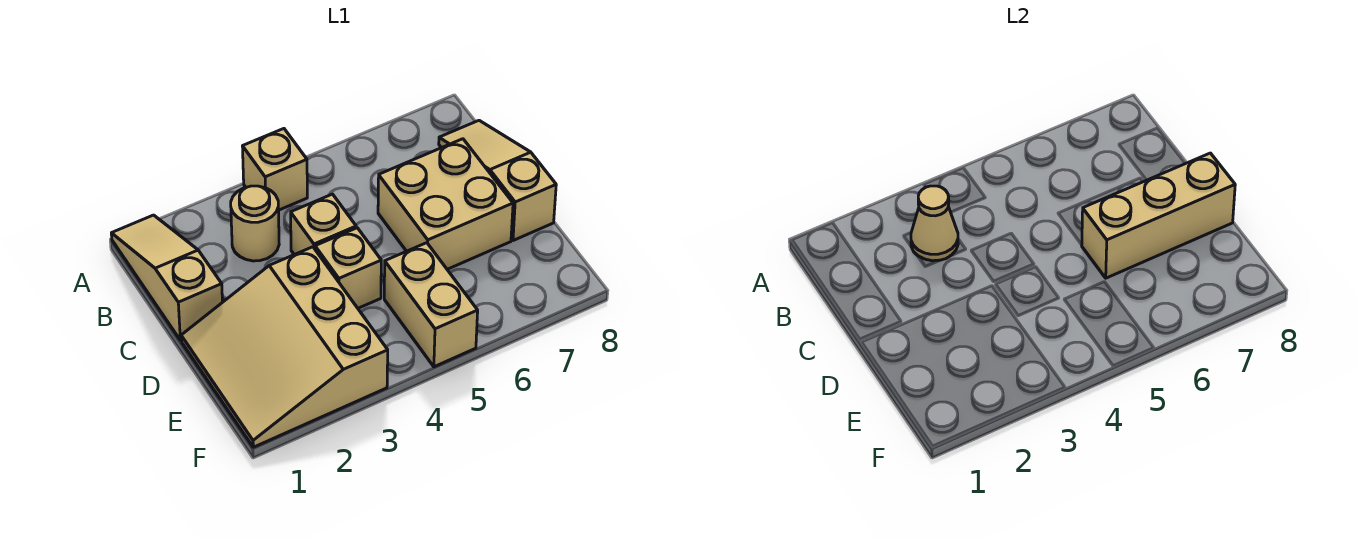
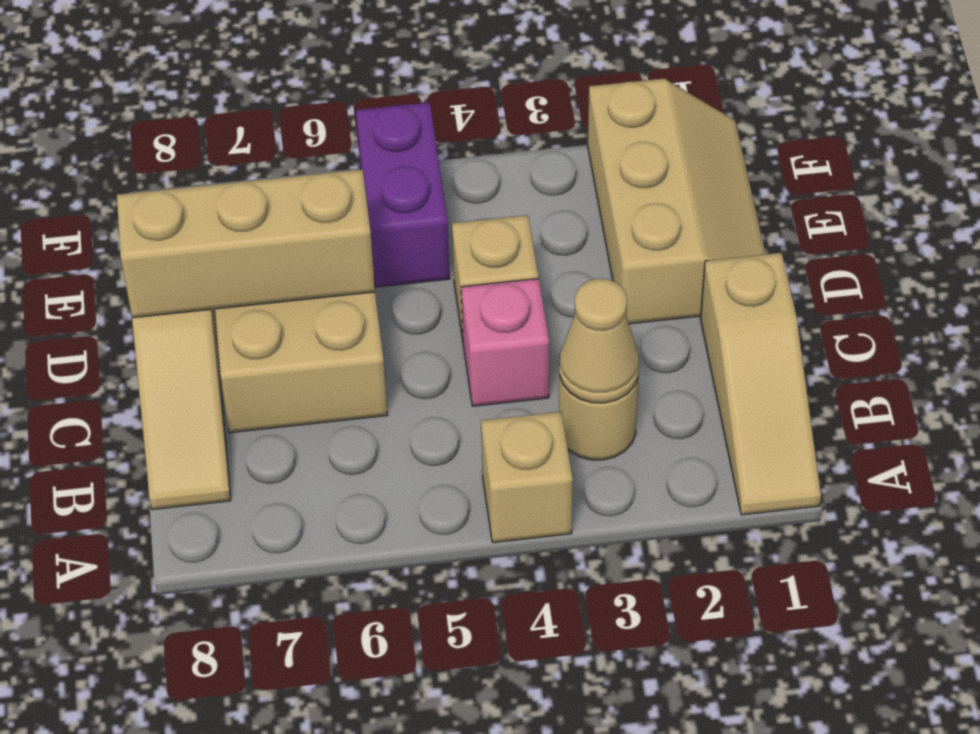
tan 1x1 brick [291,194,356,255] -> pink 1x1 brick [461,278,549,406]
tan 3x3 slope [181,247,388,447] -> tan 2x3 slope [588,79,766,324]
tan 1x2 brick [384,243,478,367] -> purple 1x2 brick [356,102,450,287]

